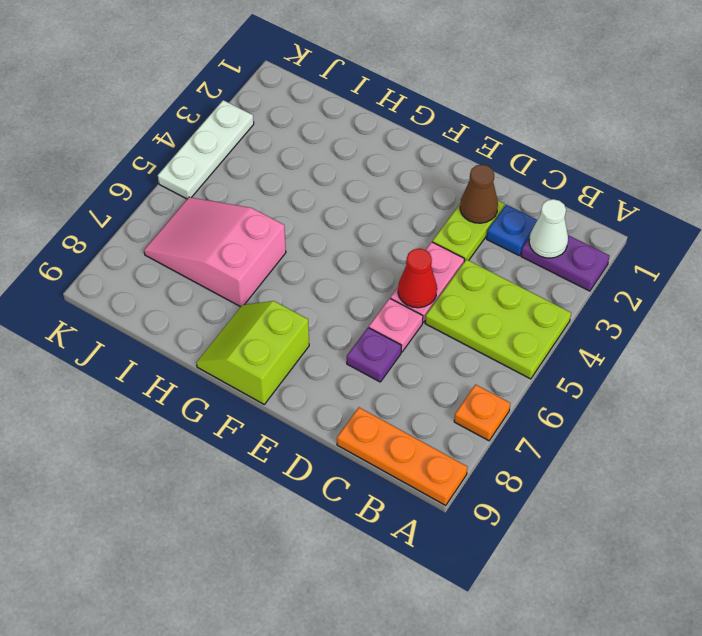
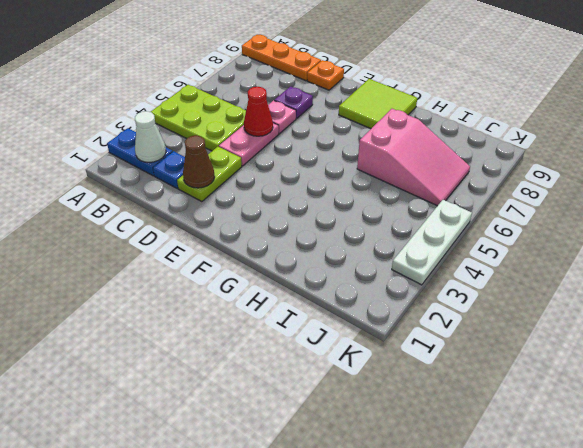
purple 1x2 plate [521,235,610,291] -> blue 1x2 plate [107,128,173,176]
orange 1x1 plate [454,385,510,441] -> orange 1x1 plate moved to [307,60,344,90]
lime 2x2 slope [196,301,309,404] -> lime 2x2 tile [339,79,417,129]

